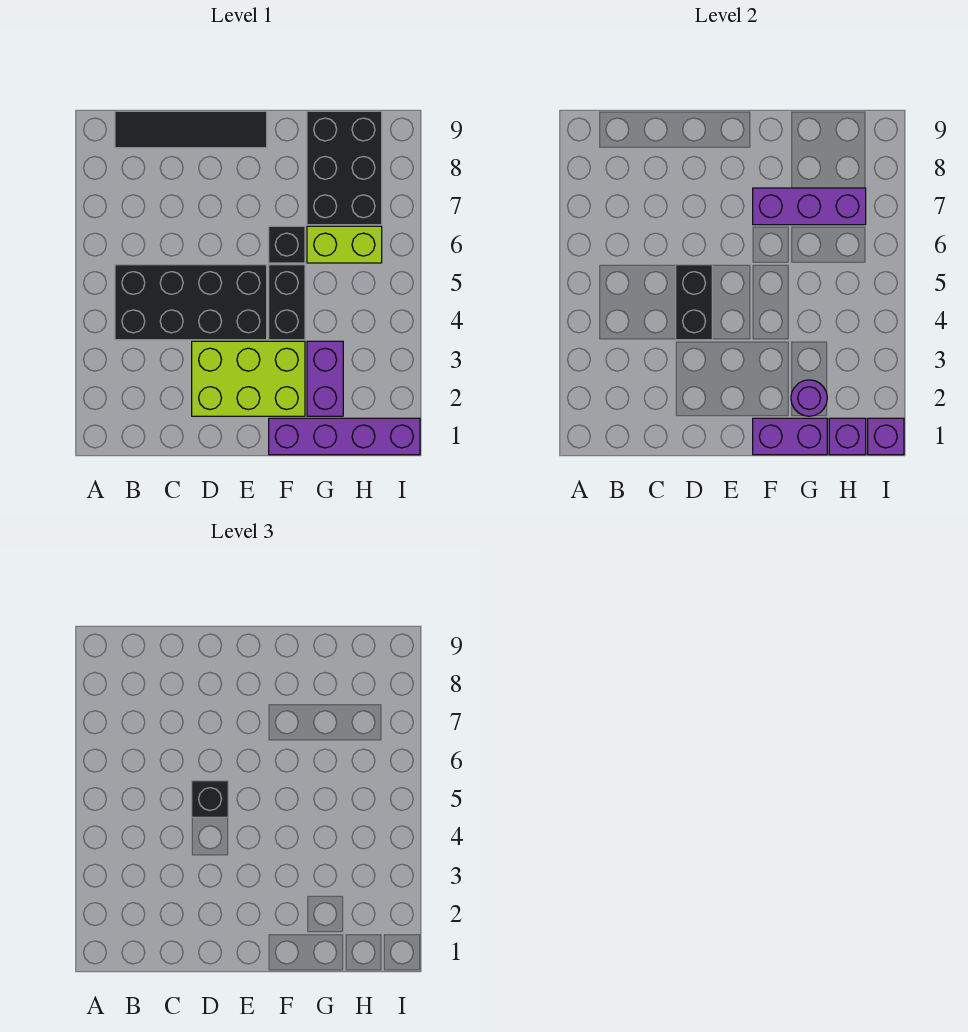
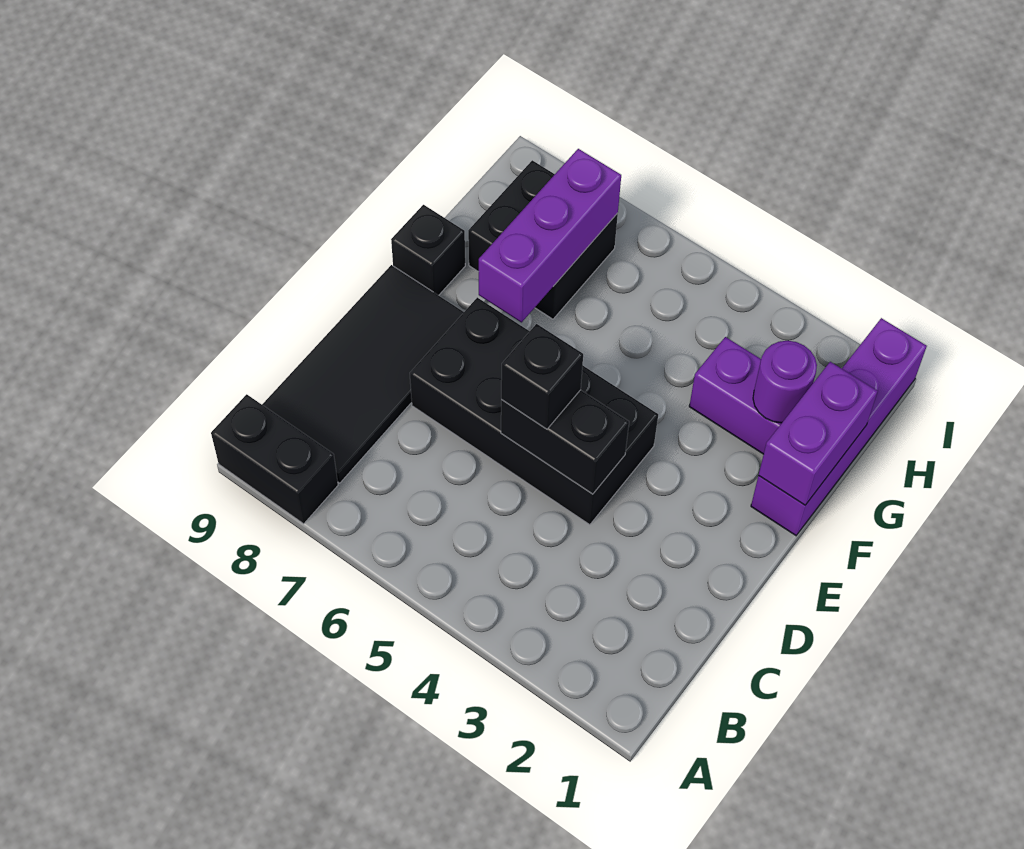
black 2x4 brick [115,265,267,340] -> black 2x4 brick turned to [410,298,658,525]
black 1x4 tile [115,111,267,148] -> black 2x4 tile [262,265,464,483]
lime 2x3 brick [192,341,305,416] -> none
black 1x2 brick [269,265,305,340] -> black 1x2 brick moved to [211,394,338,524]
black 1x1 brick [269,226,305,263] -> black 1x1 brick moved to [391,205,465,295]
lime 1x2 brick [307,226,382,263] -> none
black 2x3 brick [307,111,382,225] -> black 2x2 brick [468,160,618,319]
purple 1x1 brick [829,418,866,455] -> none
purple 1x1 brick [868,418,904,455] -> none

